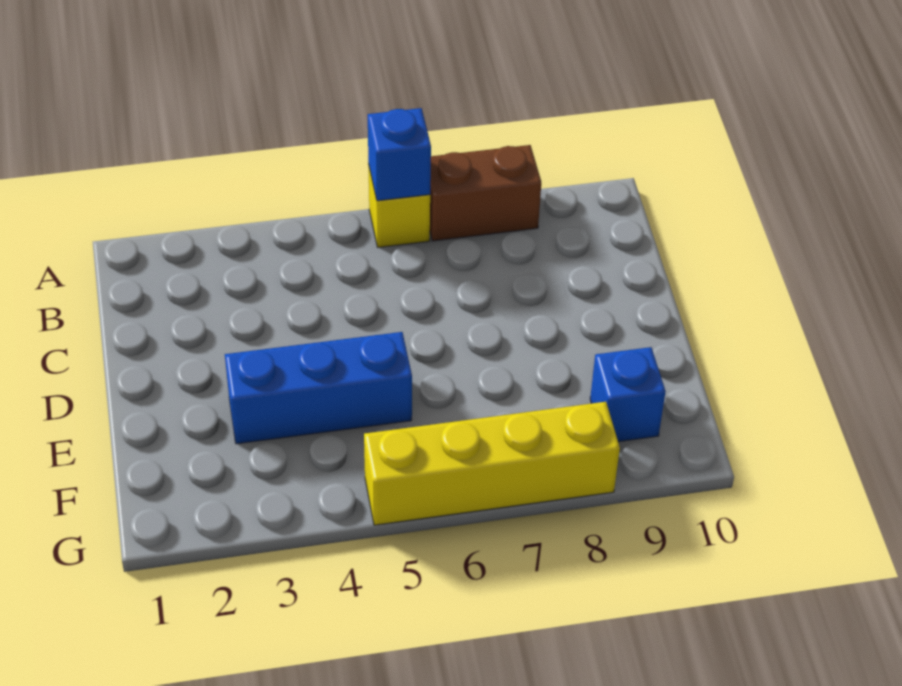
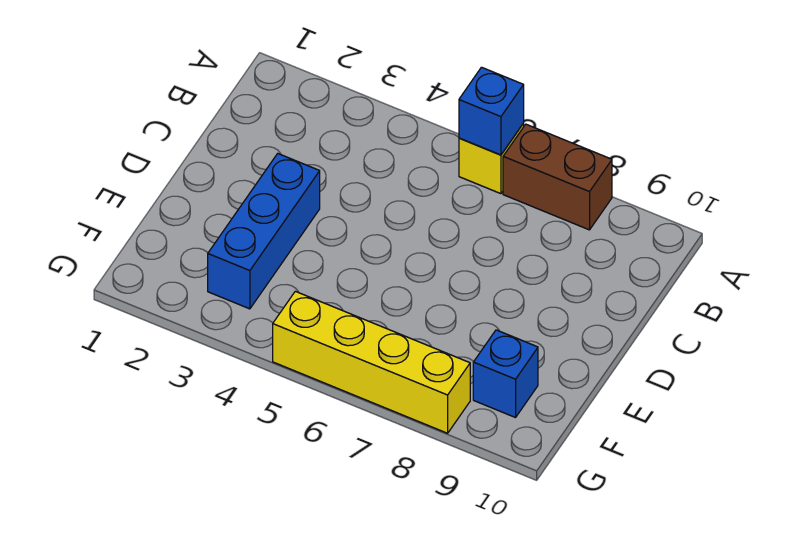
blue 1x3 brick [225,332,412,444] -> blue 1x3 brick turned to [208,154,320,309]

